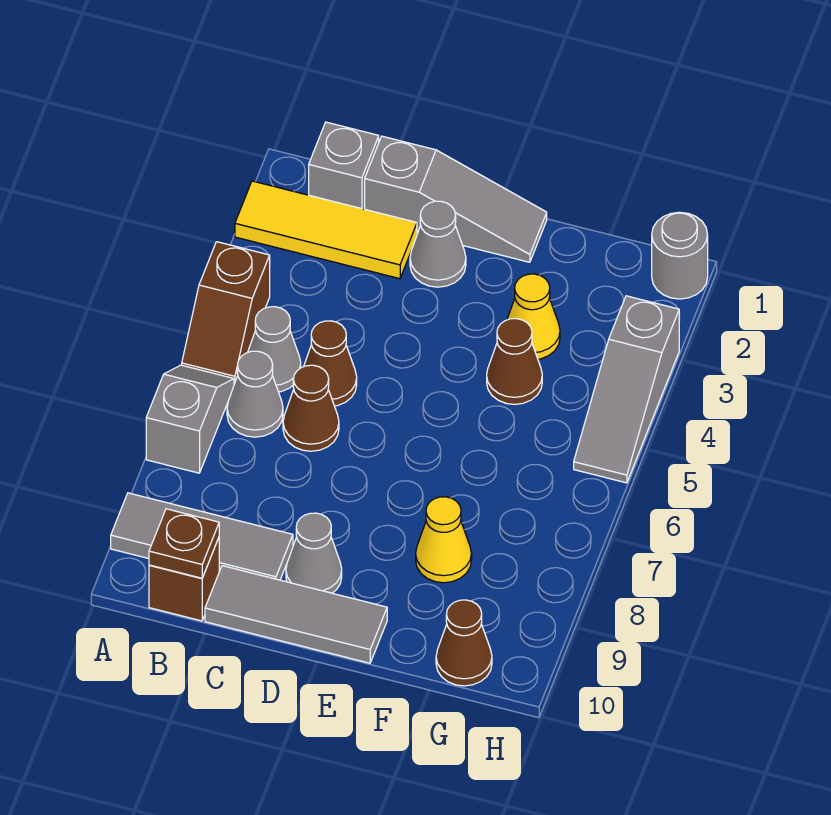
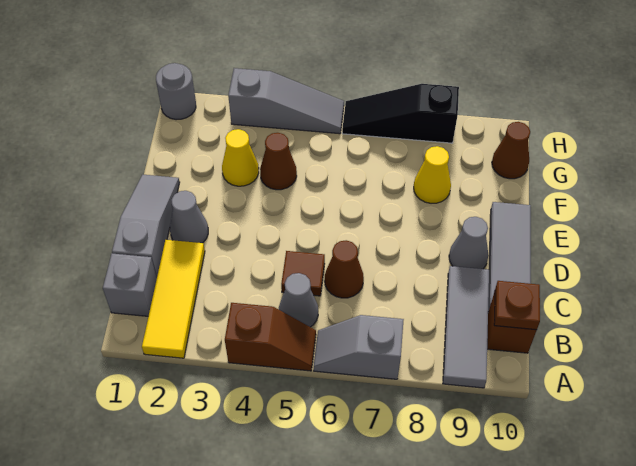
grey 1x1 cone [227,351,283,437] -> none
brown 1x1 cone [304,321,357,406] -> brown 1x1 tile [281,251,325,296]
none -> black 1x3 slope [342,84,459,143]

